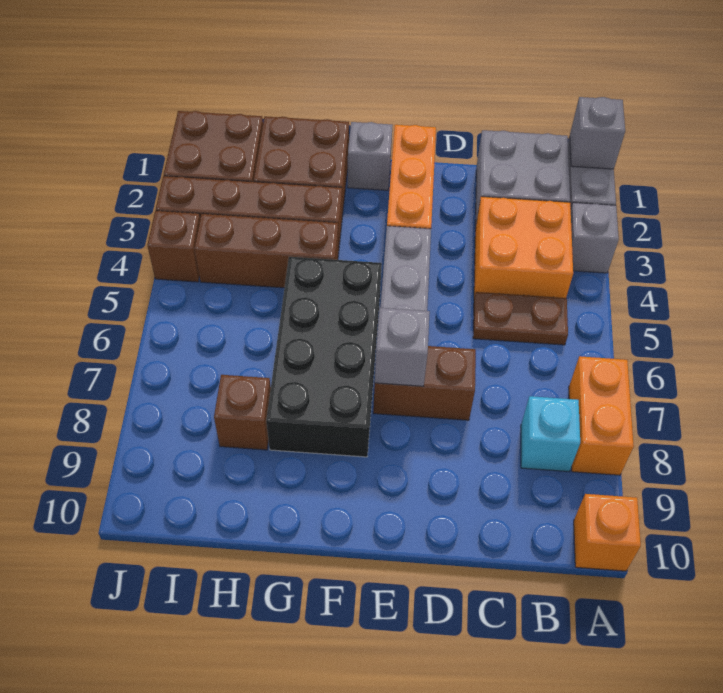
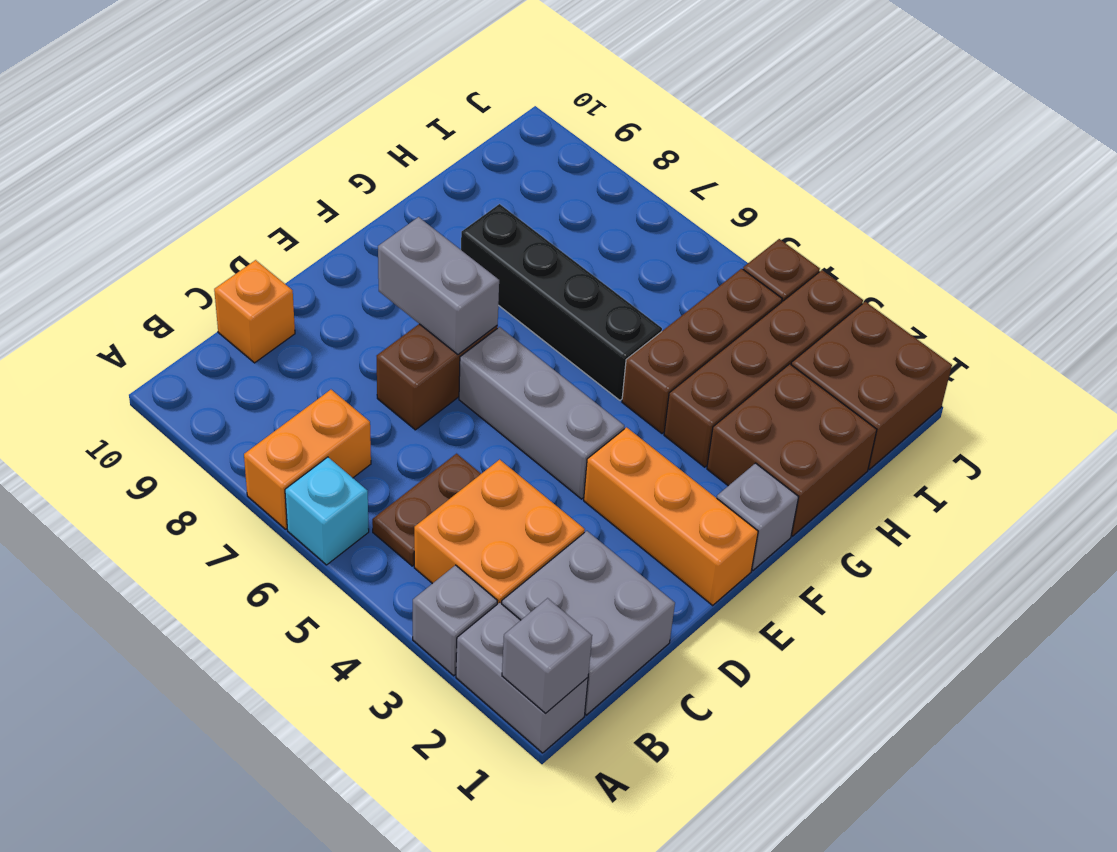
orange 1x2 brick [569,356,634,475] -> orange 1x2 brick turned to [244,390,371,529]
orange 1x1 brick [574,494,641,571] -> orange 1x1 brick moved to [214,260,295,363]
cyan 1x1 brick [521,396,580,472] -> cyan 1x1 brick moved to [285,457,369,565]
grey 1x1 brick [375,308,430,386] -> grey 1x2 brick [378,217,499,354]
black 2x4 brick [266,257,382,457] -> black 1x4 brick [461,204,662,400]
brown 1x1 brick [214,375,271,450] -> none

